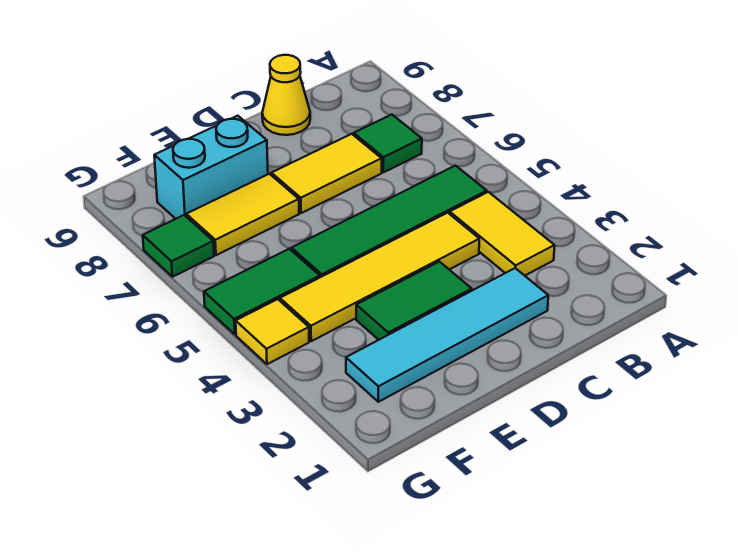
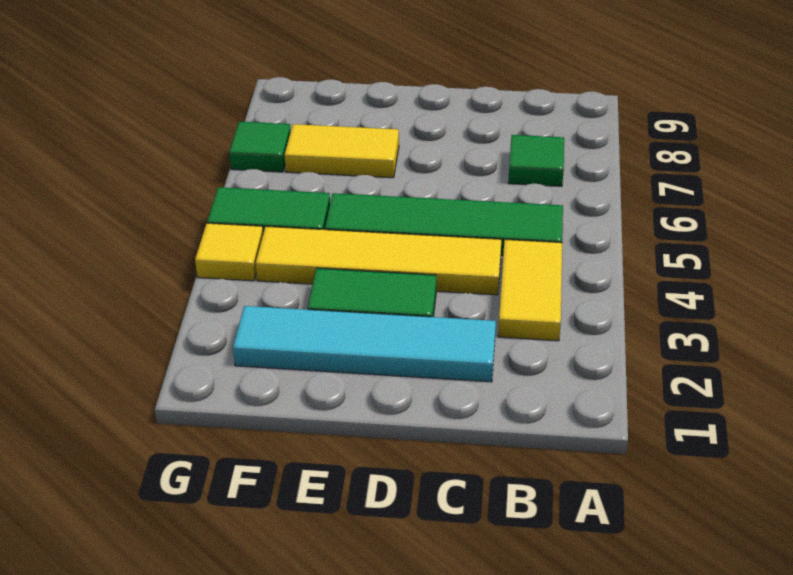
yellow 1x2 tile [271,134,382,213] -> none
yellow 1x1 cone [262,55,310,135] -> none
cyan 1x2 brick [154,116,268,219] -> none

